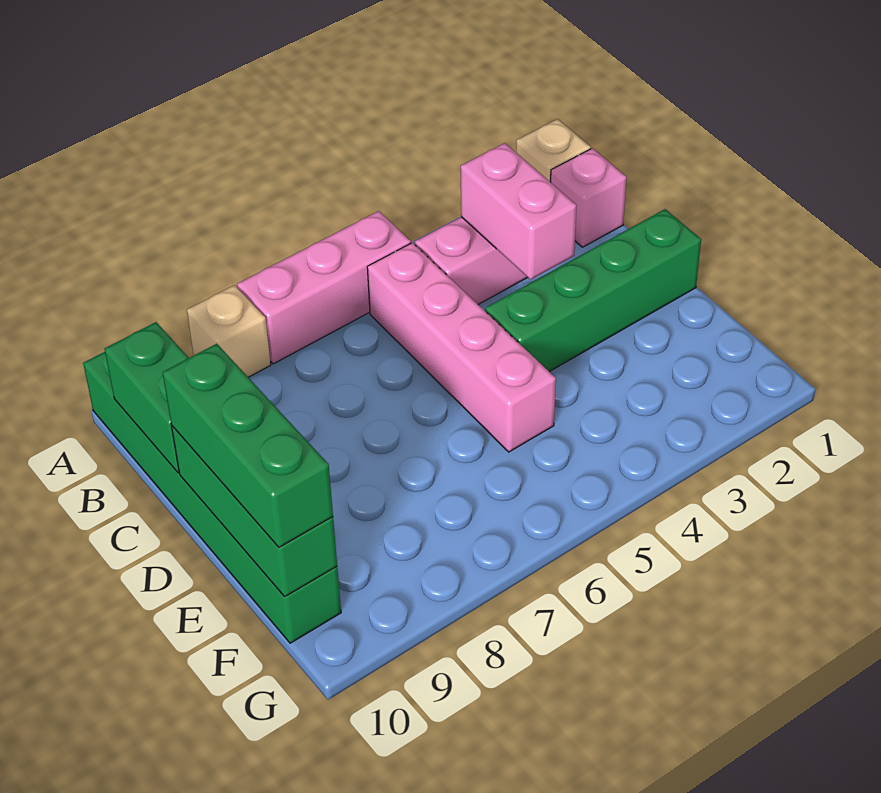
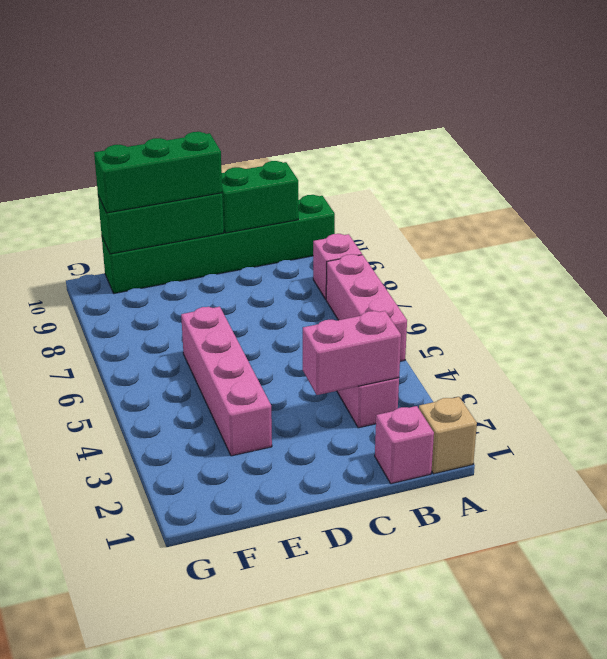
tan 1x1 brick [187,285,271,377] -> pink 1x1 brick [313,234,362,299]
pink 1x4 brick [367,243,556,452] -> pink 1x4 brick turned to [181,307,272,456]
green 1x4 brick [485,209,701,372] -> none

